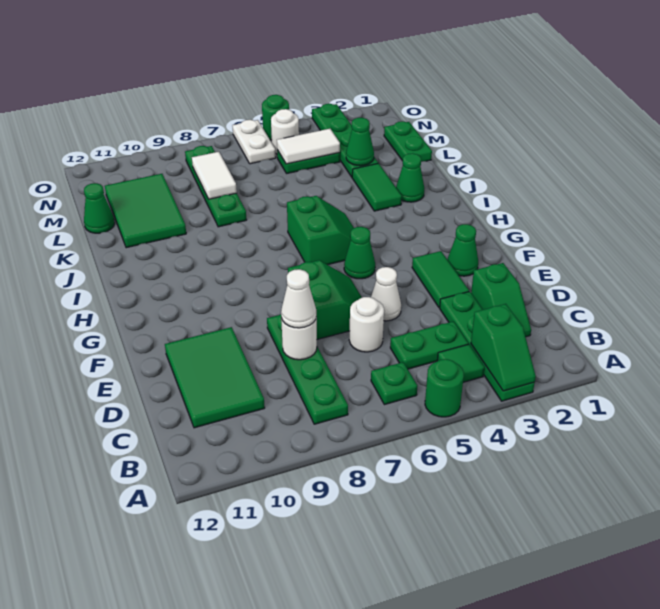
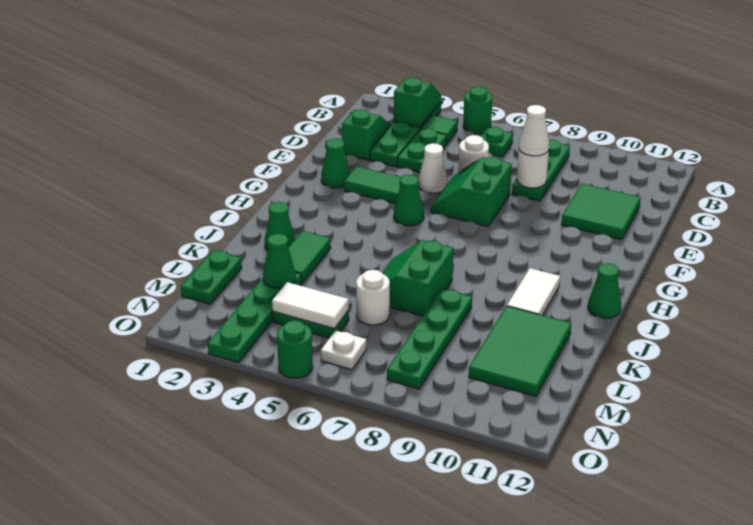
green 1x4 plate [267,315,348,424] -> green 1x3 plate [512,140,570,201]
green 1x2 plate [390,321,468,369] -> green 1x2 plate turned to [397,129,447,172]
green 2x3 tile [165,327,265,428] -> green 2x2 tile [561,184,641,240]
green 1x2 tile [412,251,469,308] -> green 1x2 tile turned to [344,166,401,204]
green 2x2 slope [287,196,354,265] -> green 2x2 slope moved to [382,240,454,316]
white 1x2 tile [192,152,237,199] -> white 1x2 tile moved to [507,268,560,315]
green 1x1 cone [84,183,115,233] -> green 1x1 cone moved to [588,263,621,318]
white 1x1 round brick [271,109,299,154] -> white 1x1 round brick moved to [356,270,390,325]
white 1x2 plate [232,120,276,164] -> white 1x1 plate [321,330,366,370]

